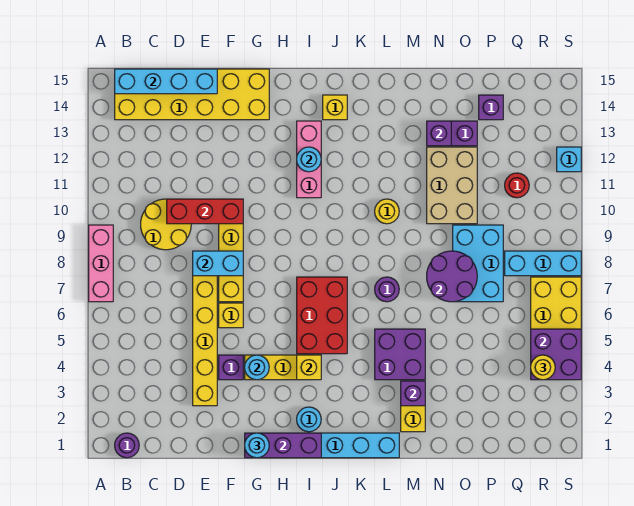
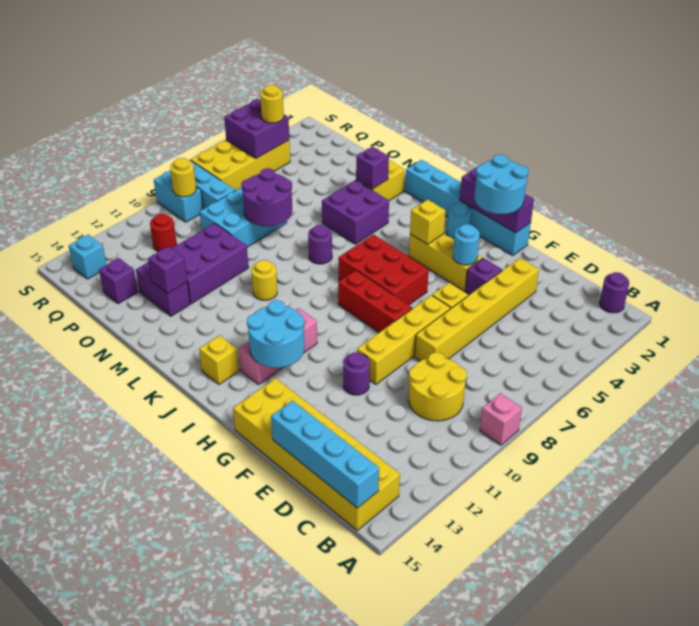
pink 1x3 brick [89,225,113,302] -> pink 1x1 brick [480,393,522,445]
red 1x3 brick [167,199,243,224] -> red 1x3 brick moved to [338,270,412,332]
cyan 1x2 brick [193,251,243,276] -> cyan 1x2 brick moved to [154,170,203,222]
none -> purple 1x1 round brick [343,353,370,395]
cyan 1x1 round brick [245,433,269,458] -> cyan 2x2 round brick [474,155,528,214]
red 2x3 brick [297,277,347,354] -> red 2x3 brick turned to [338,235,429,305]
cyan 1x1 round brick [297,147,321,172] -> cyan 2x2 round brick [247,300,305,368]
tan 2x3 brick [427,147,477,224] -> purple 2x3 brick [172,223,249,304]
none -> yellow 1x1 round brick [170,158,196,197]
cyan 1x1 brick [557,147,581,172] -> cyan 1x1 brick moved to [69,234,106,279]

